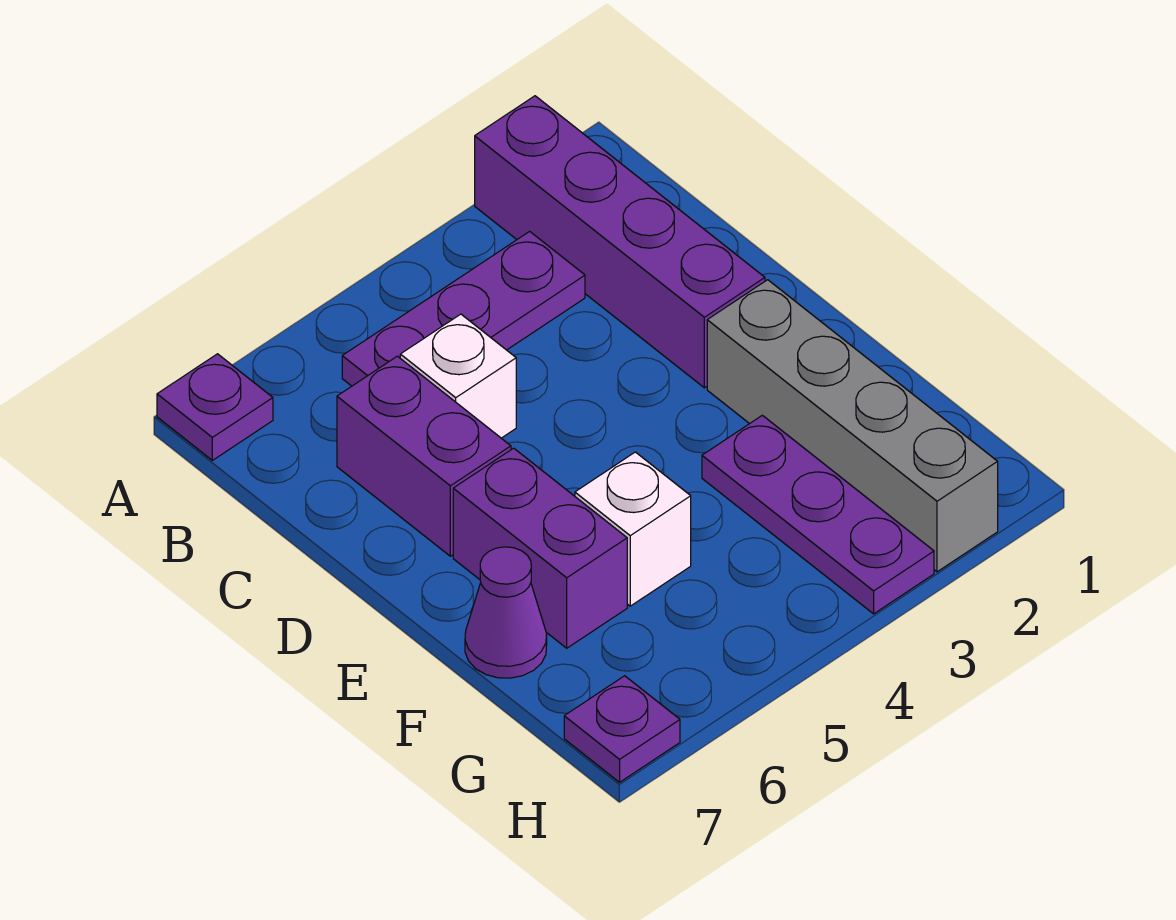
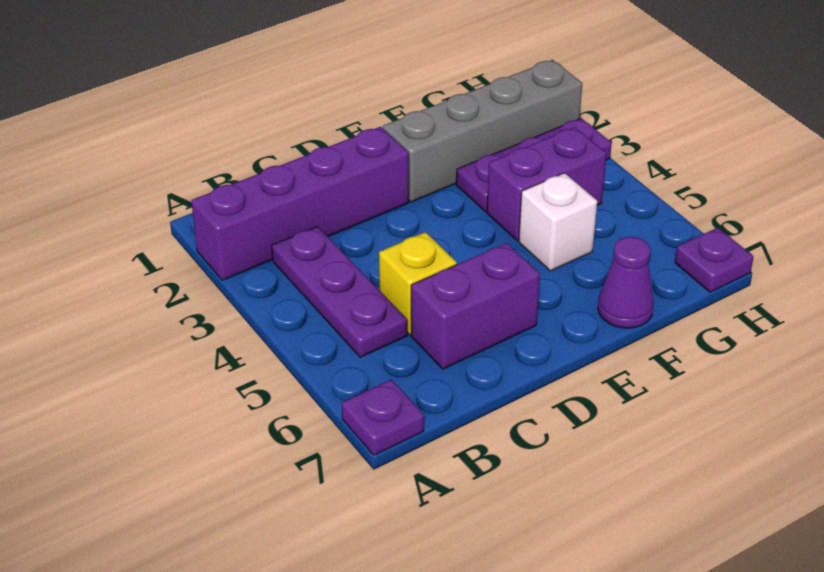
white 1x1 brick [400,314,516,438] -> yellow 1x1 brick [379,232,457,335]
purple 1x2 brick [453,448,627,648] -> purple 1x2 brick moved to [487,127,607,241]

